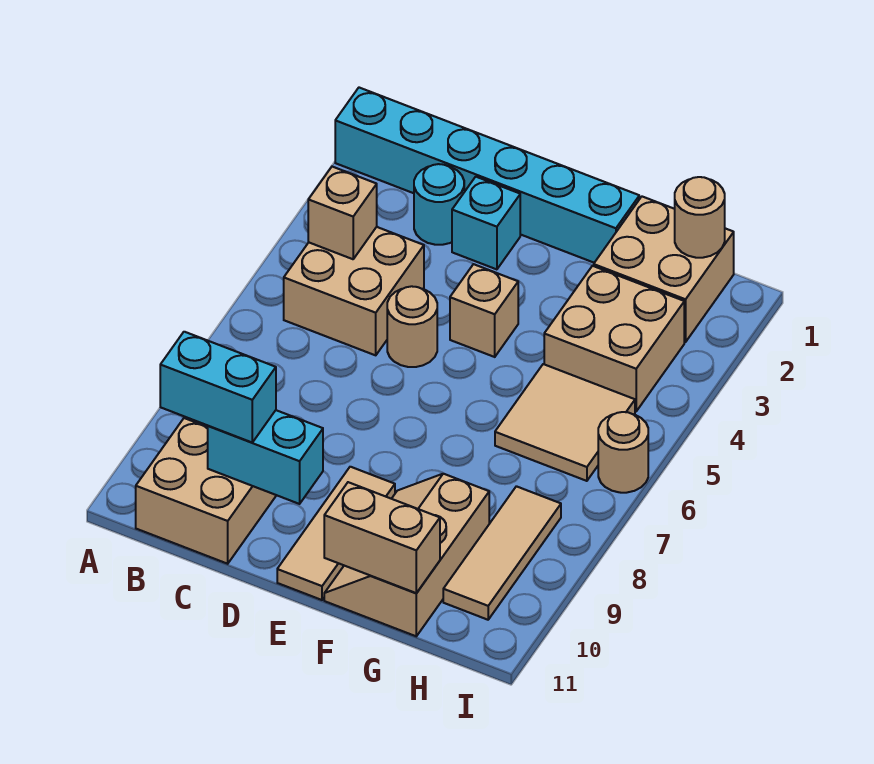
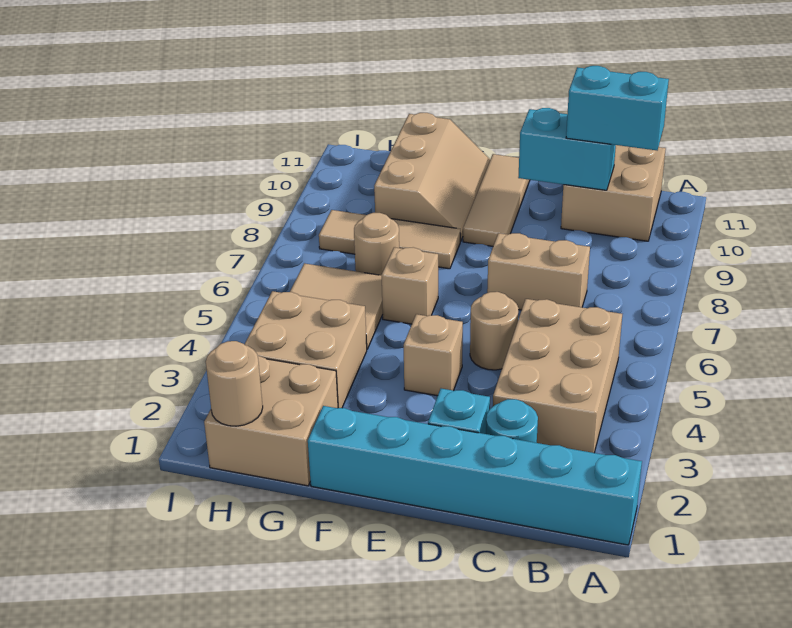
tan 2x2 brick [284,227,424,355] -> tan 2x3 brick [493,299,622,453]
tan 1x1 brick [308,167,377,259] -> tan 1x1 brick moved to [382,247,438,324]
tan 1x2 brick [324,482,440,593] -> tan 1x2 brick moved to [487,233,590,310]
tan 1x3 tile [443,486,561,620] -> tan 1x3 tile turned to [319,210,461,269]
tan 1x1 round brick [598,412,648,493] -> tan 1x1 round brick moved to [354,213,399,275]

